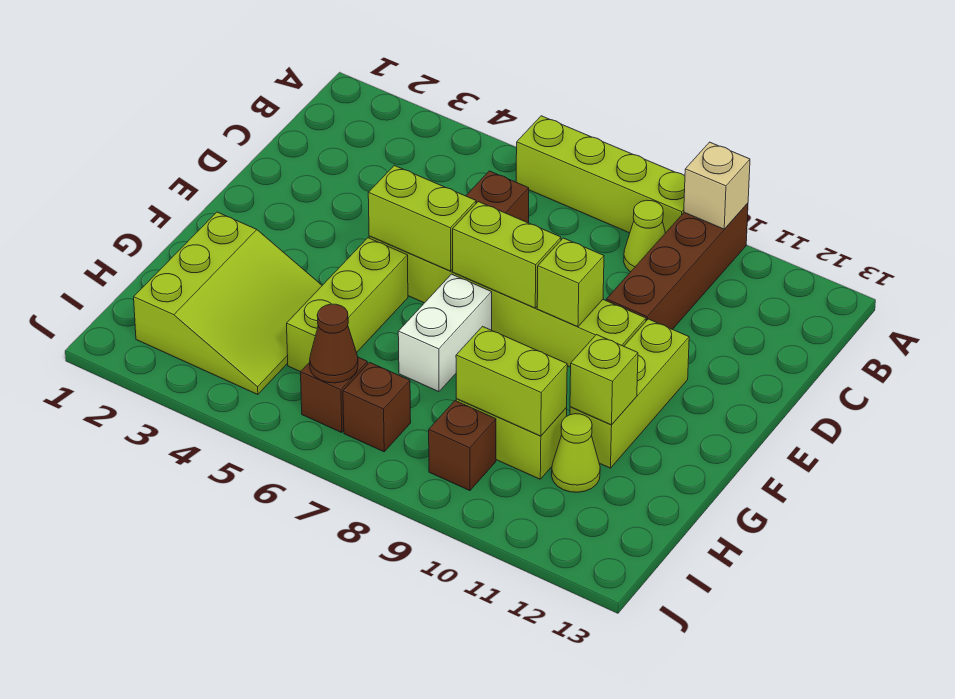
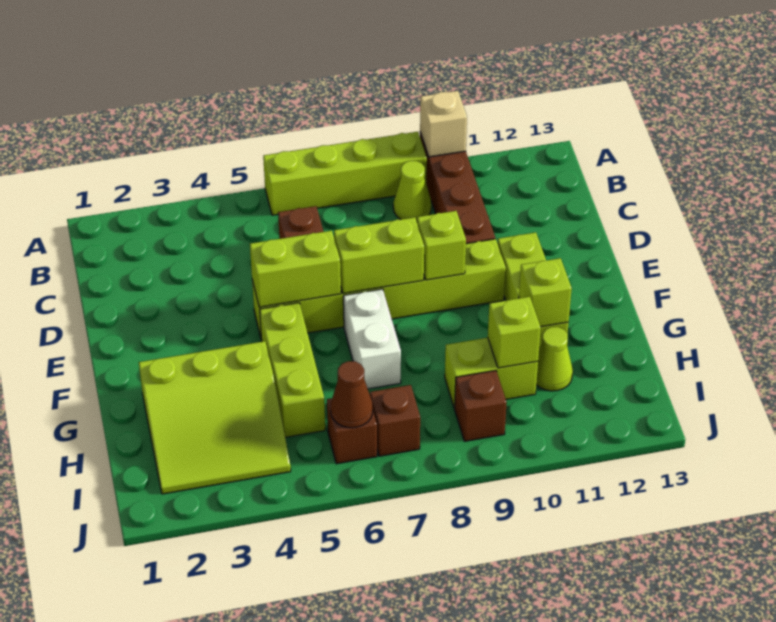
lime 3x3 slope [134,212,322,395] -> lime 3x3 slope turned to [139,341,291,494]
lime 1x2 brick [456,327,567,436] -> lime 1x1 brick [488,297,541,368]

